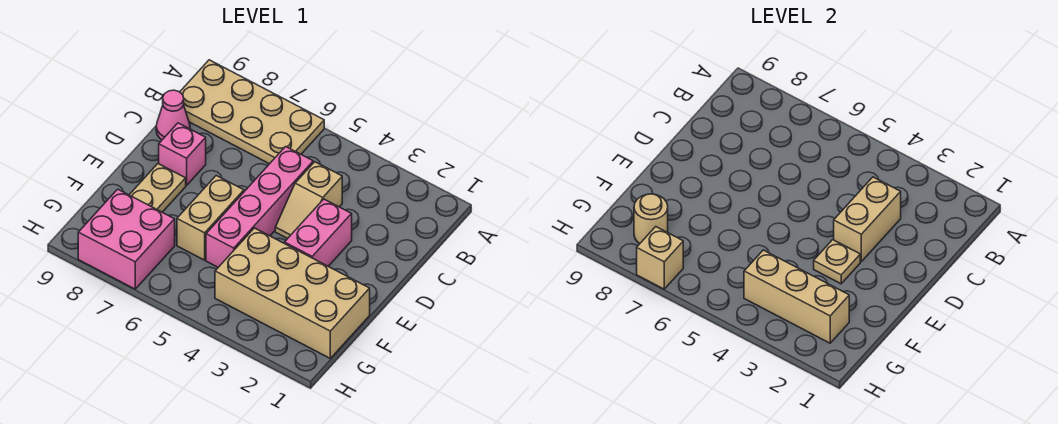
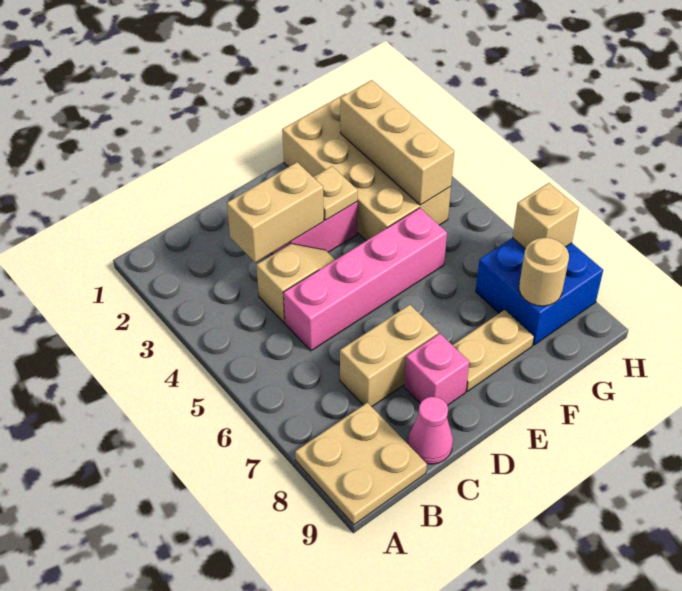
tan 2x4 plate [180,60,324,164] -> tan 2x2 plate [295,402,427,525]
tan 1x2 brick [177,176,244,260] -> tan 1x2 brick moved to [340,305,438,407]
pink 2x2 brick [78,189,175,289] -> blue 2x2 brick [476,238,603,345]

